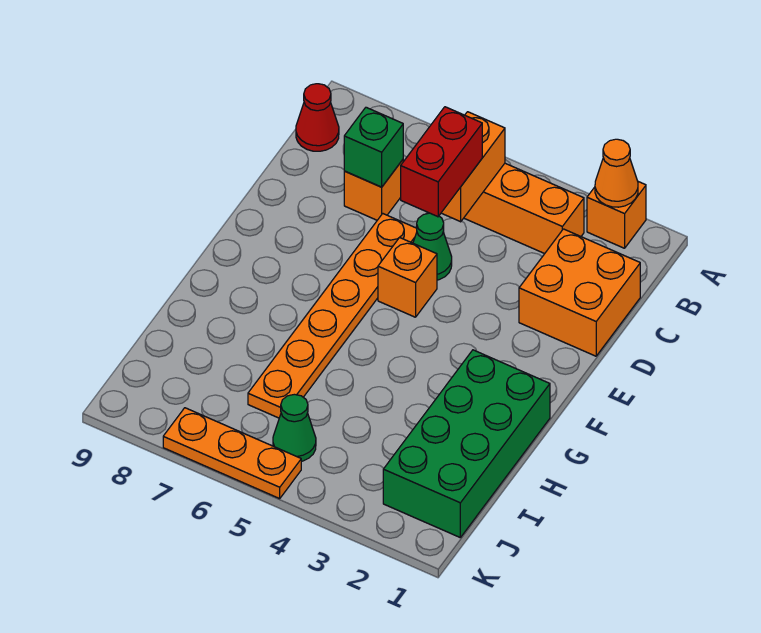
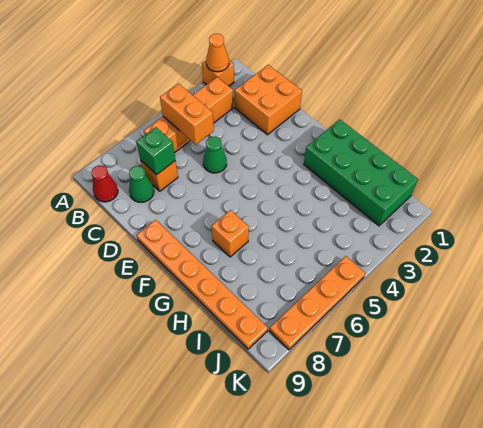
red 1x2 brick [401,107,482,217] -> none
orange 1x6 plate [248,214,417,418] -> orange 1x6 plate moved to [137,220,268,349]
orange 1x1 brick [378,237,437,317] -> orange 1x1 brick moved to [211,210,249,257]
green 1x1 cone [273,394,316,461] -> green 1x1 cone moved to [129,166,154,202]
orange 1x3 plate [163,408,301,499] -> orange 1x4 plate [269,256,365,350]

